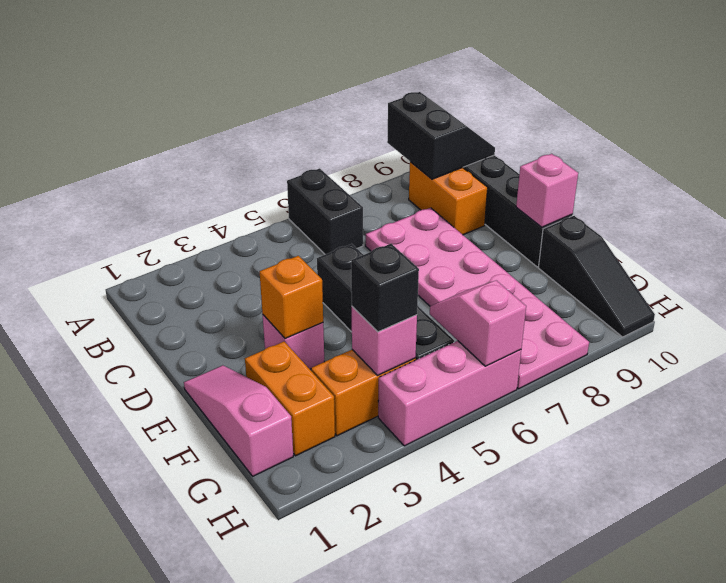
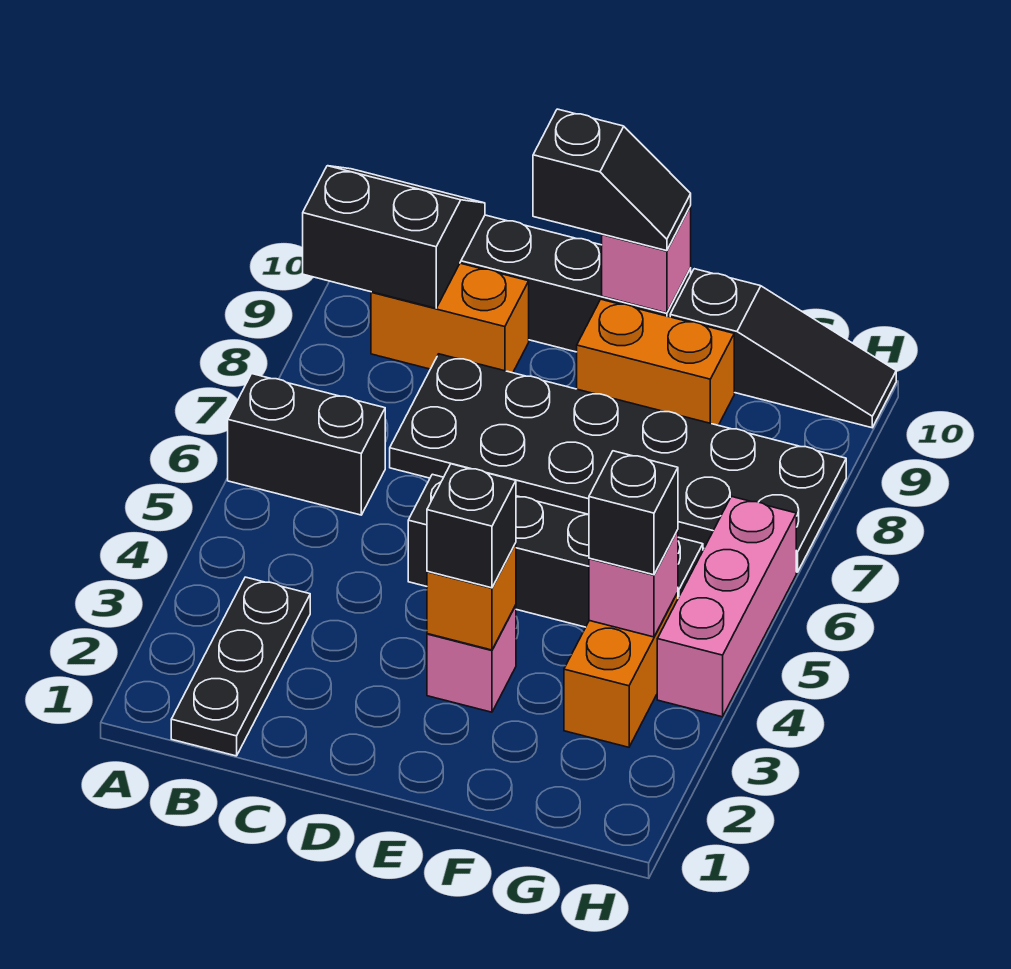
none -> black 1x3 plate [171,577,310,756]
pink 2x6 plate [366,208,589,389] -> black 2x6 plate [390,354,846,572]
none -> black 1x2 slope [533,109,691,251]
pink 1x3 slope [184,365,293,476] -> none
none -> black 1x1 brick [427,464,516,588]
orange 1x2 brick [245,342,335,456] -> orange 1x2 brick moved to [577,299,734,425]
pink 1x2 slope [430,280,526,366] -> none

